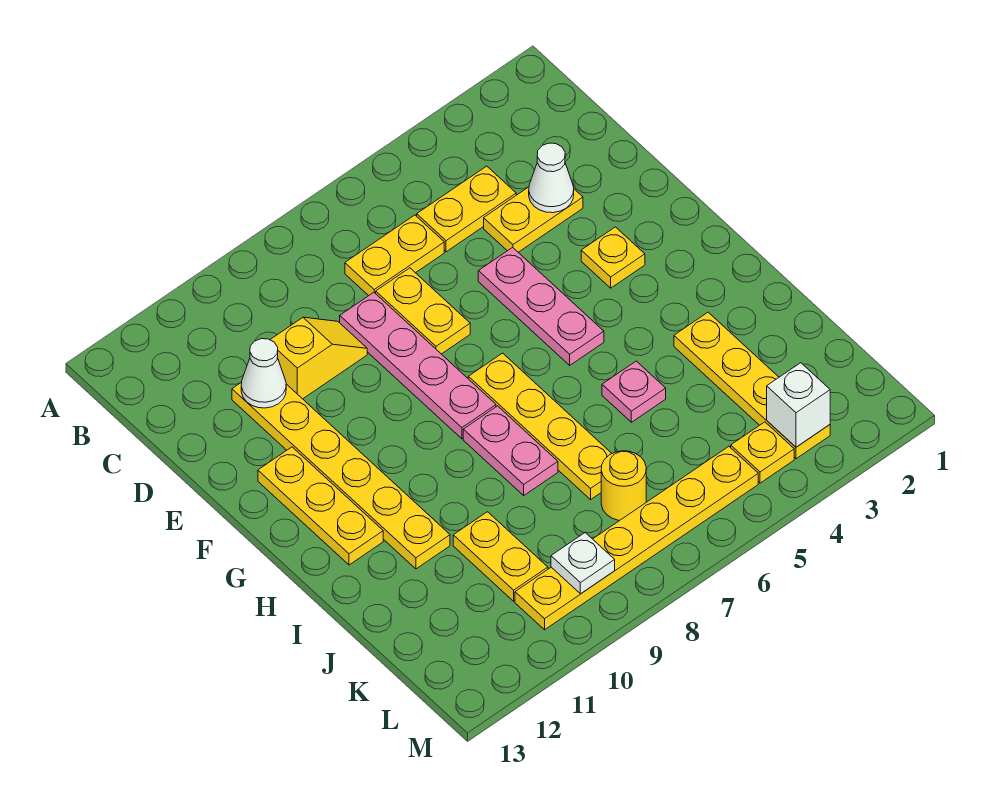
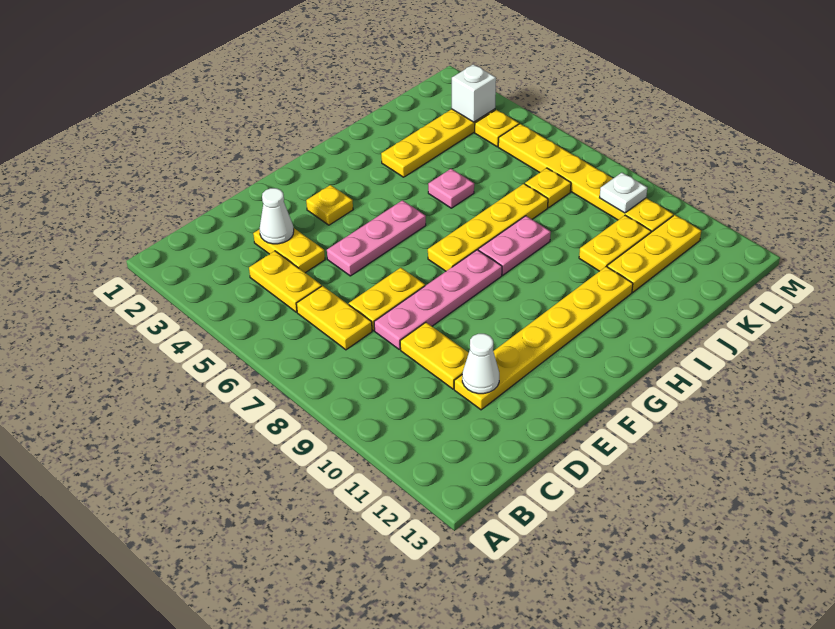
yellow 1x2 slope [270,317,367,399] -> yellow 1x2 plate [400,323,469,389]
yellow 1x3 plate [258,447,383,565] -> yellow 1x3 plate moved to [607,215,701,292]
yellow 1x1 round brick [601,451,646,521] -> yellow 1x1 plate [525,168,571,208]

